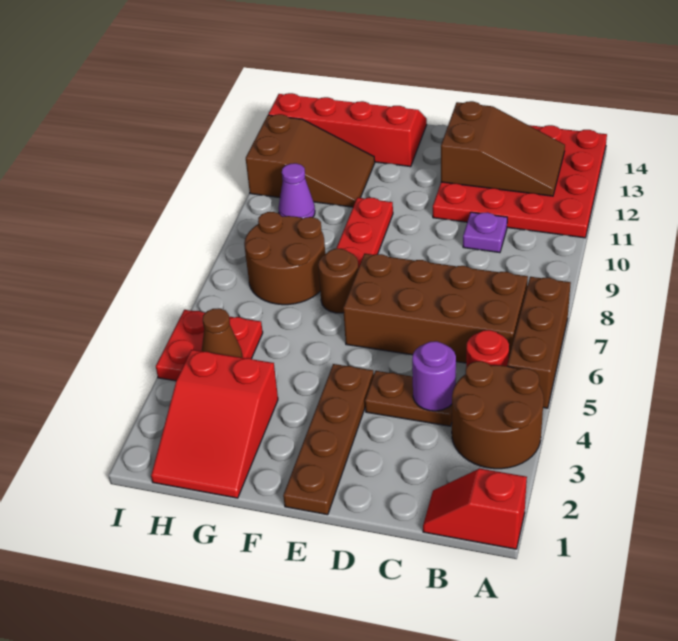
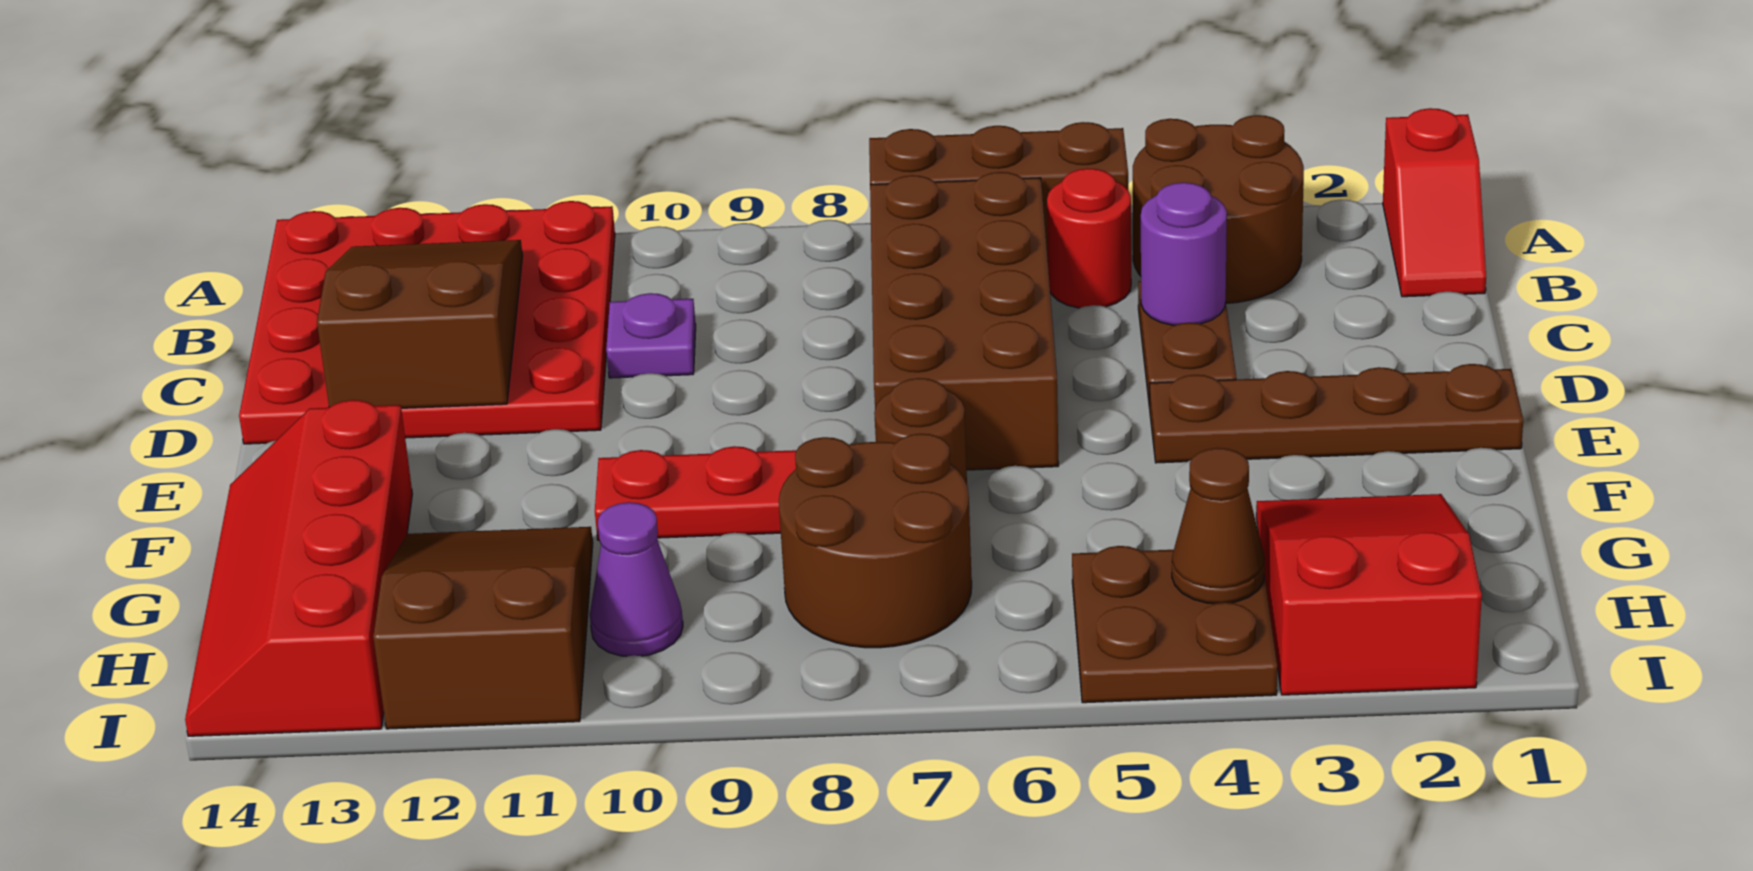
red 2x3 slope [151,350,278,498] -> red 2x3 slope turned to [1256,494,1482,695]
red 2x2 plate [156,310,263,381] -> brown 2x2 plate [1072,546,1277,703]

